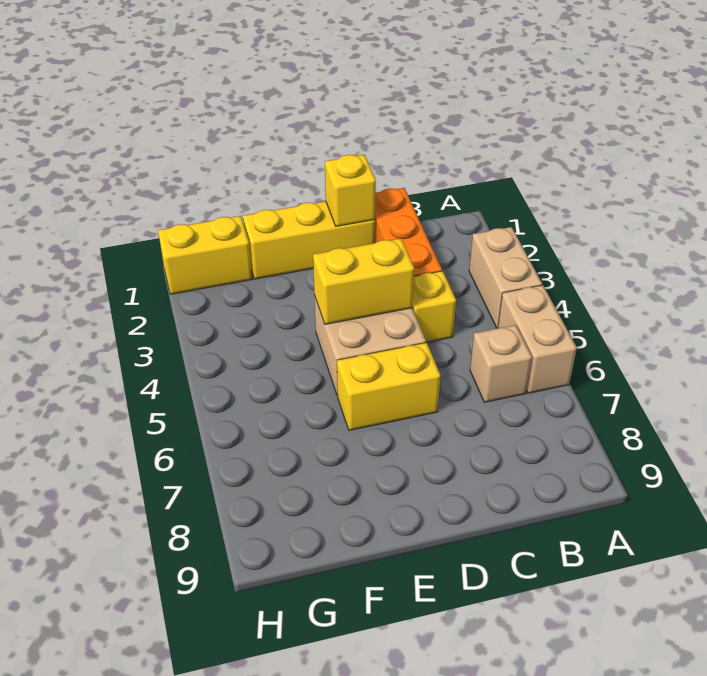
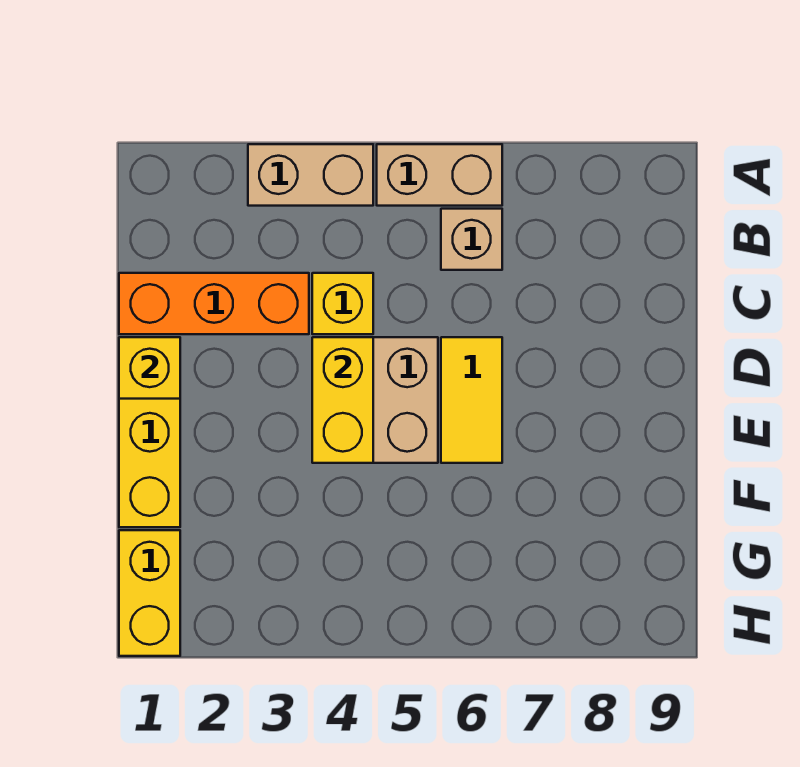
yellow 1x2 brick [337,342,441,430] -> yellow 1x2 tile [441,337,502,463]

